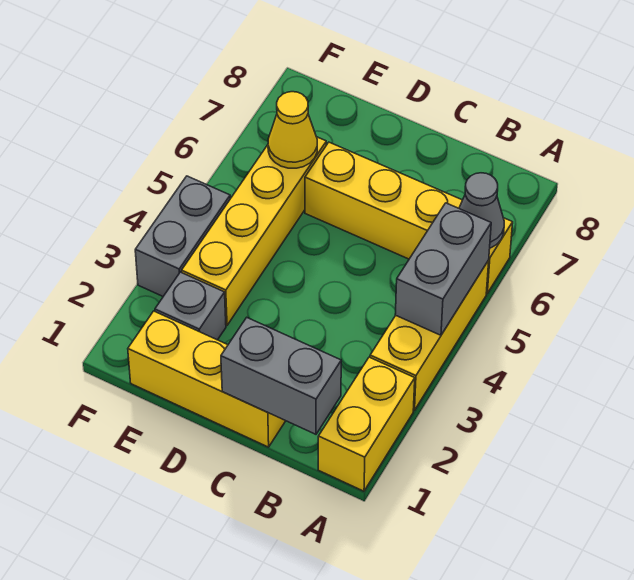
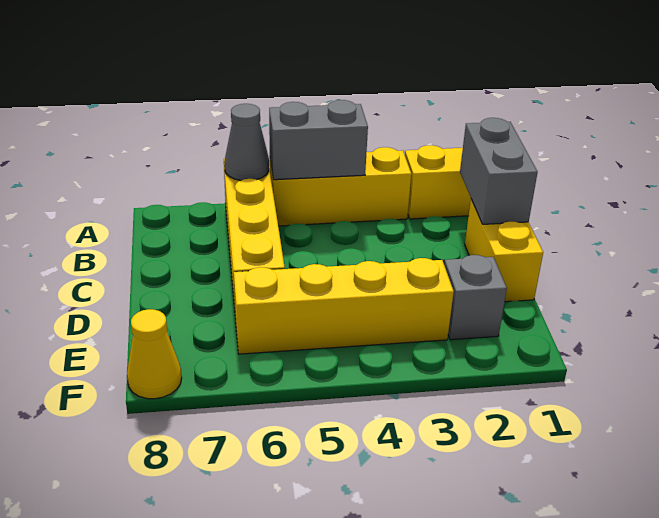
yellow 1x3 brick [128,311,285,447] -> yellow 1x2 brick [465,199,543,302]
yellow 1x1 cone [268,92,317,168] -> yellow 1x1 cone moved to [127,309,182,399]
grey 1x2 brick [135,176,230,296] -> none

